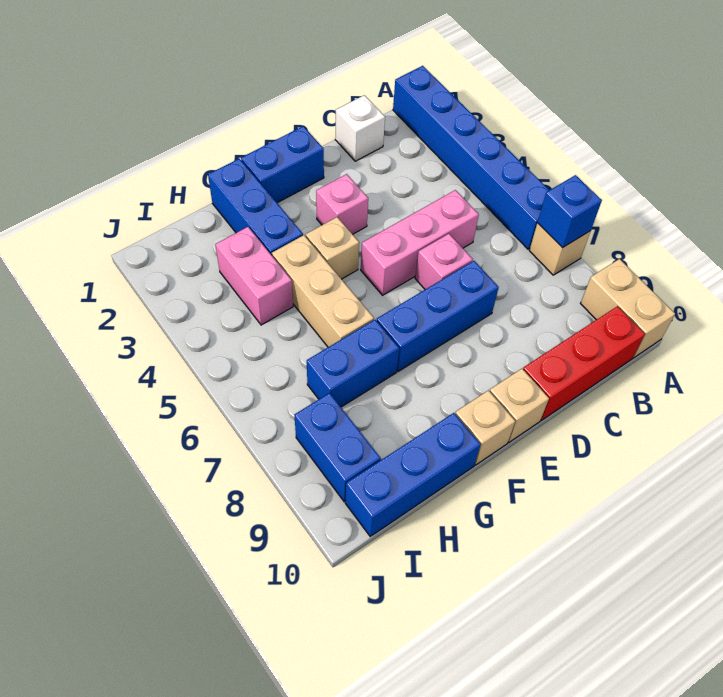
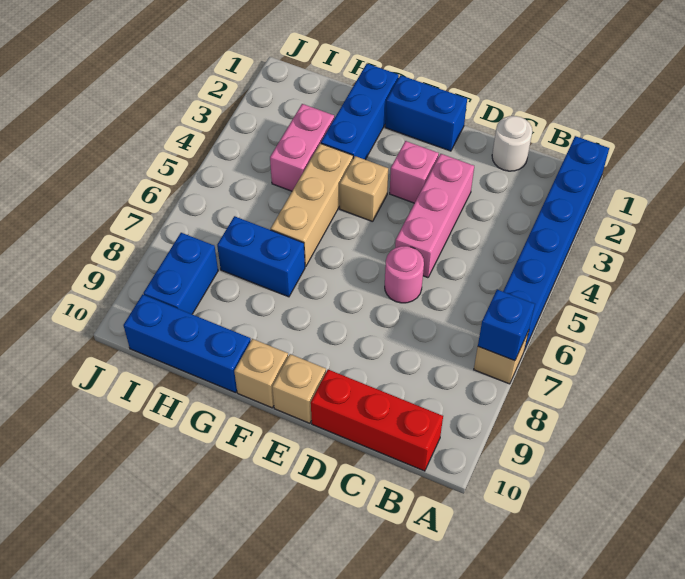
tan 1x2 brick [581,259,675,358] -> none
white 1x1 brick [335,95,385,161] -> white 1x1 round brick [492,116,532,171]
pink 1x3 brick [361,190,479,295] -> pink 1x3 brick turned to [395,154,474,278]
pink 1x1 brick [415,234,473,289] -> pink 1x1 round brick [385,246,424,303]
blue 1x3 brick [377,261,499,372] -> none

